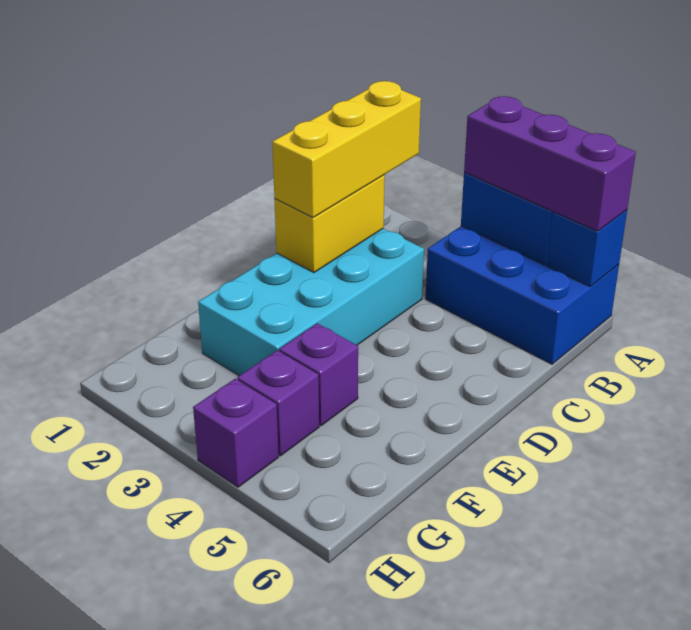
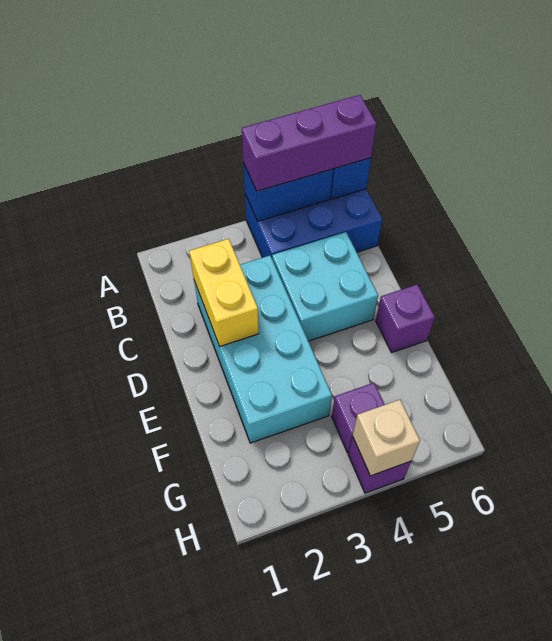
yellow 1x3 brick [272,81,421,218] -> none
none -> cyan 2x2 brick [272,232,378,341]
purple 1x1 brick [279,323,358,426] -> purple 1x1 brick moved to [376,285,435,352]
none -> tan 1x1 brick [353,400,420,476]

